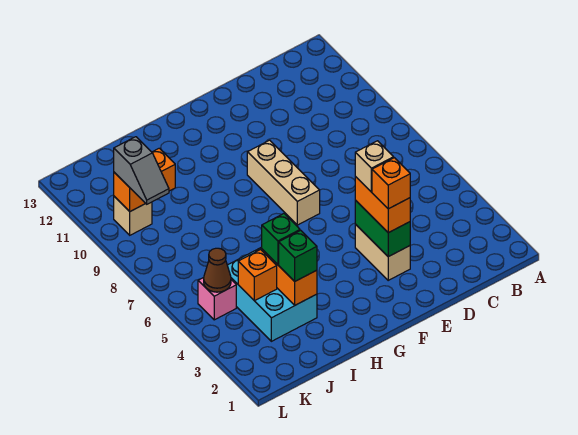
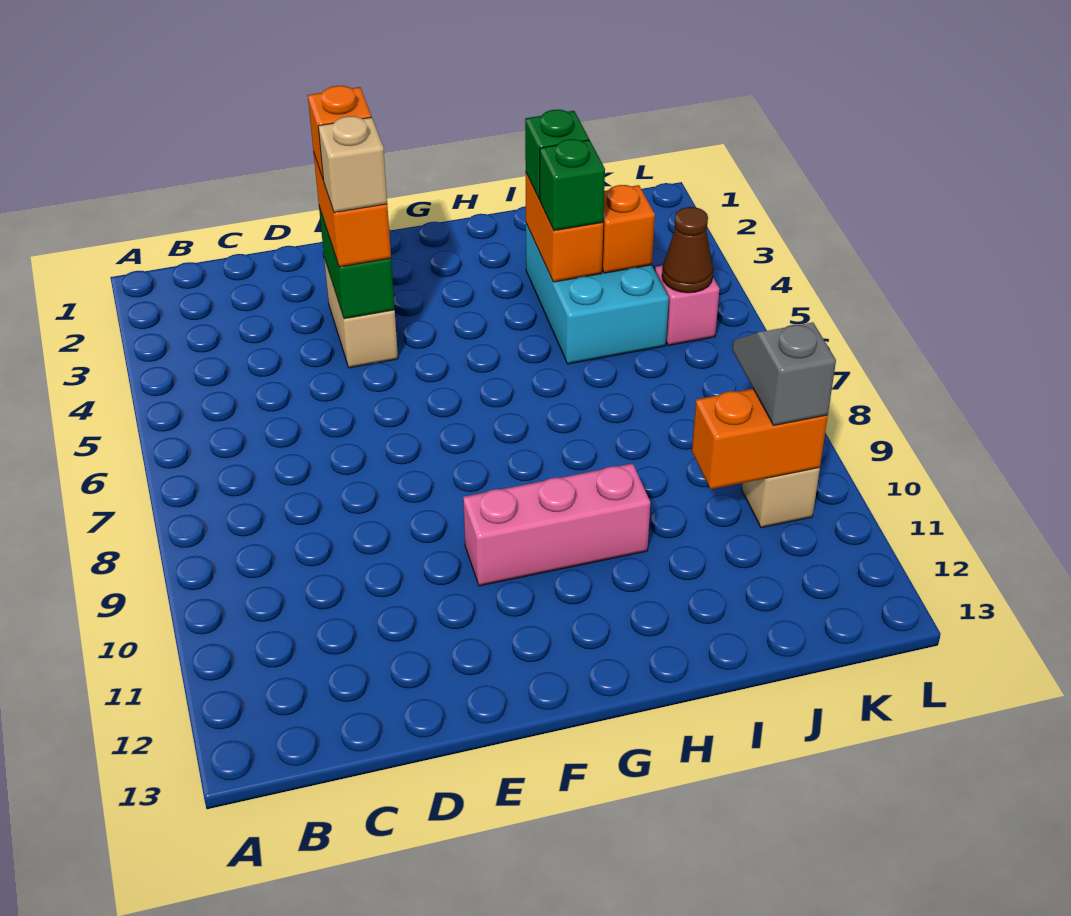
tan 1x3 brick [247,140,320,225] -> none
none -> pink 1x3 brick [463,463,650,586]

